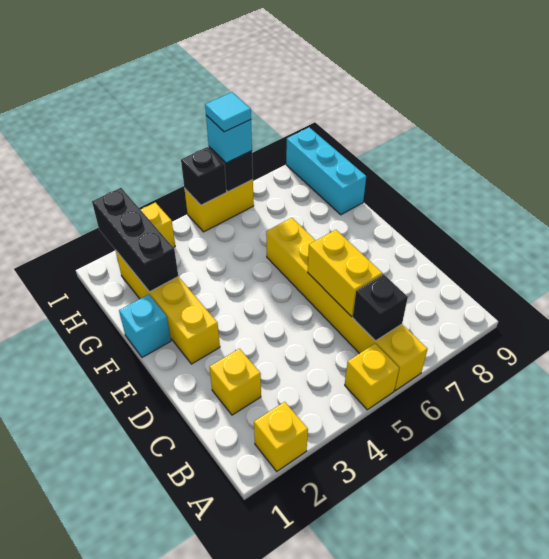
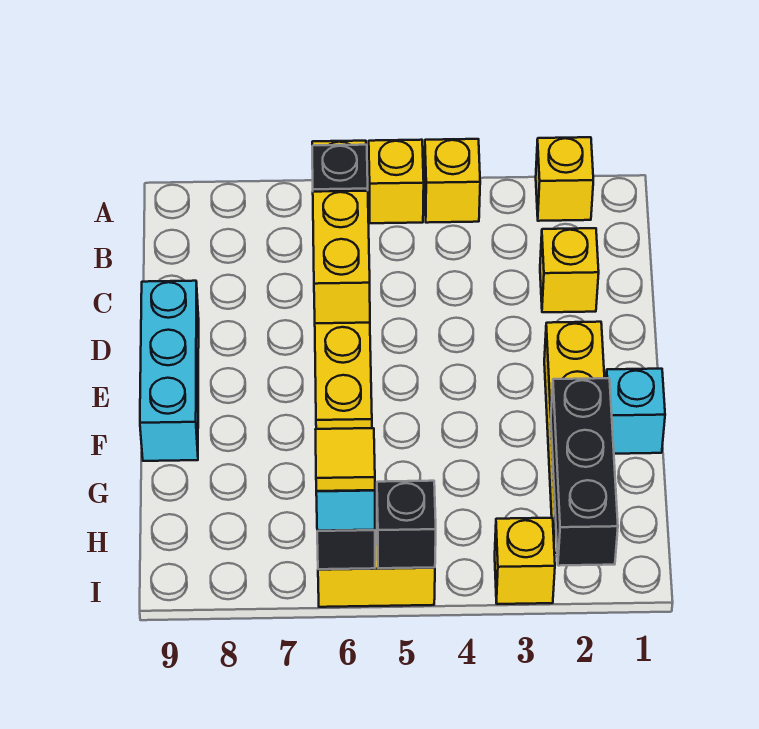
none -> yellow 1x1 brick [424,139,480,223]
cyan 1x3 brick [286,127,366,215] -> cyan 1x3 brick moved to [140,281,199,461]
cyan 1x1 tile [205,92,251,132] -> yellow 1x1 tile [315,428,375,491]

